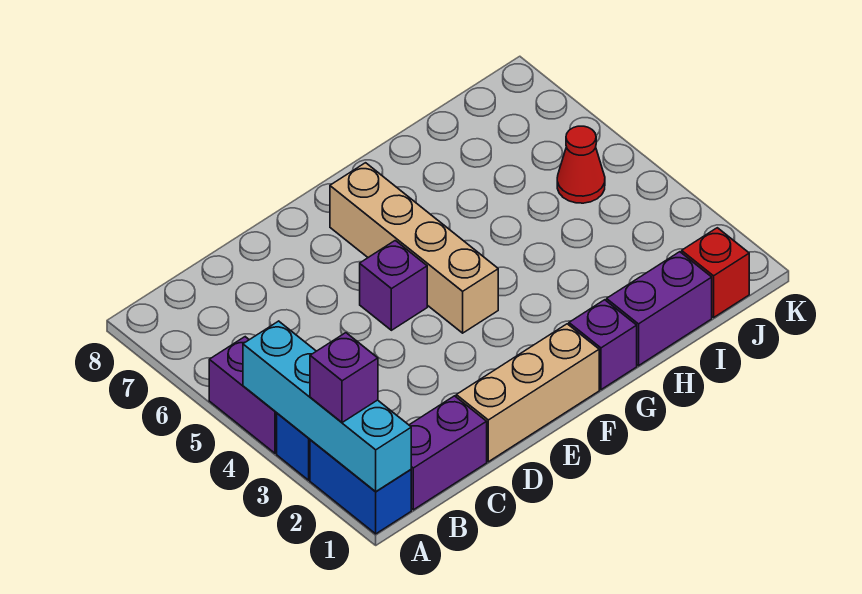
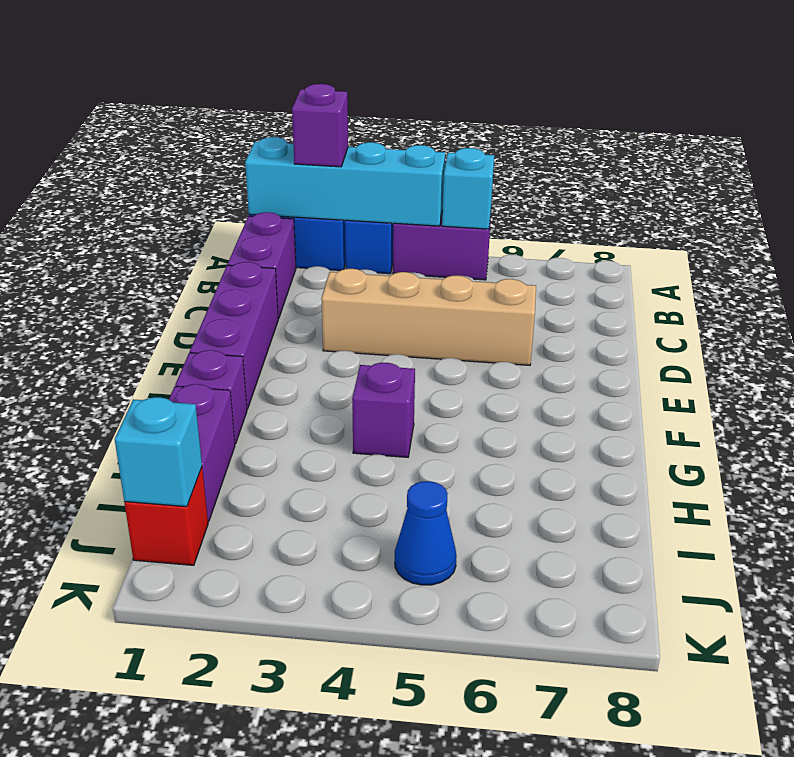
none -> cyan 1x1 brick [442,148,494,229]
tan 1x3 brick [456,324,599,462] -> purple 1x3 brick [190,262,278,409]
purple 1x1 brick [360,241,427,330] -> purple 1x1 brick moved to [352,363,415,457]
tan 1x4 brick [330,163,498,333] -> tan 1x4 brick moved to [321,269,536,365]
none -> cyan 1x1 brick [115,397,202,507]
red 1x1 cone [557,126,605,203] -> blue 1x1 cone [395,481,457,585]

